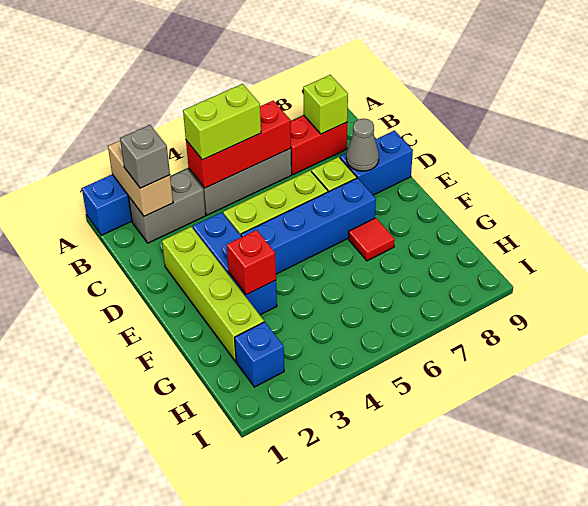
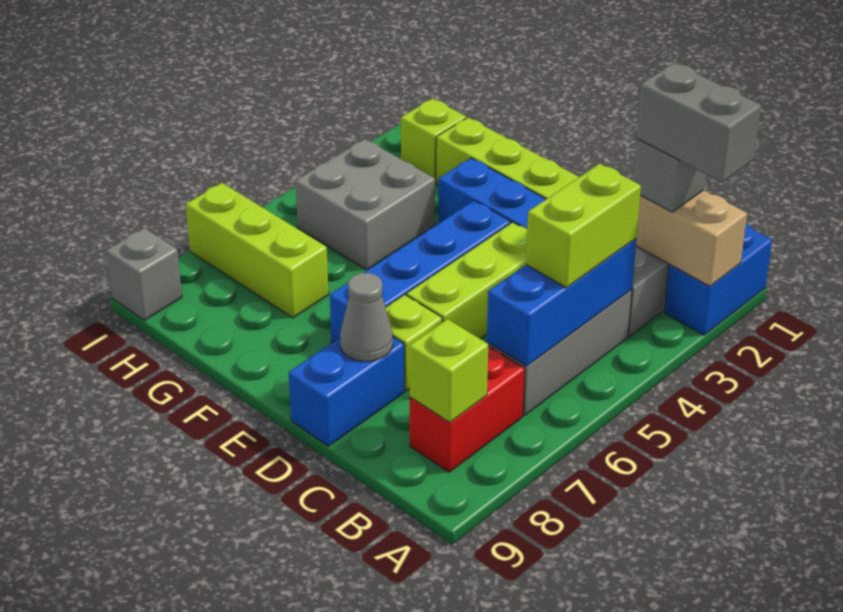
none -> grey 1x2 brick [636,63,761,182]
red 1x3 brick [186,101,291,188] -> blue 1x3 brick [487,239,636,366]
red 1x1 brick [227,230,276,295] -> none
red 1x1 tile [349,218,395,261] -> none
none -> grey 2x2 brick [295,139,435,270]
none -> lime 1x3 brick [186,183,329,318]
blue 1x1 brick [235,322,284,387] -> lime 1x1 brick [401,98,466,182]
none -> grey 1x1 brick [106,228,182,320]

